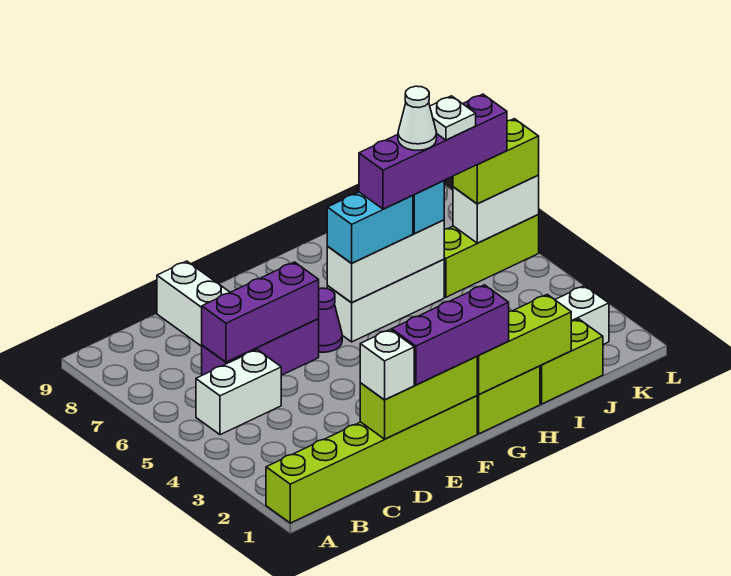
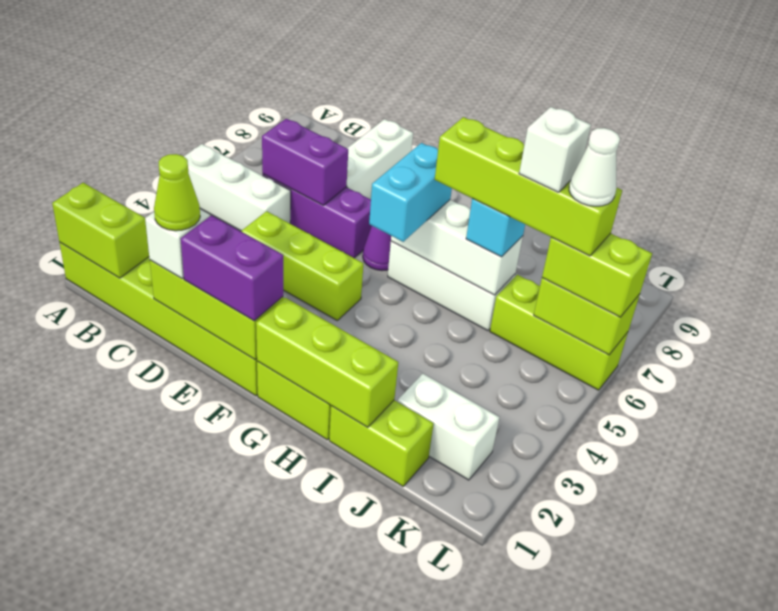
none -> lime 1x2 brick [52,183,149,278]
white 1x2 brick [196,350,281,435] -> white 1x3 brick [184,144,291,231]
purple 1x3 brick [202,262,319,362] -> purple 1x2 brick [262,119,348,205]
none -> lime 1x1 cone [154,154,200,231]
none -> lime 1x3 brick [241,211,363,320]
purple 1x3 brick [392,285,509,385] -> purple 1x2 brick [181,215,283,321]
cyan 1x2 brick [327,192,413,263] -> cyan 1x2 brick turned to [369,143,452,242]
purple 1x4 brick [359,94,507,209] -> lime 1x4 brick [435,117,622,256]
white 1x1 cone [398,86,437,150] -> white 1x1 cone moved to [569,128,620,206]
white 1x1 plate [430,96,476,140] -> white 1x1 brick [519,107,591,192]
white 1x2 brick [453,176,539,243] -> lime 1x2 brick [534,278,640,355]

